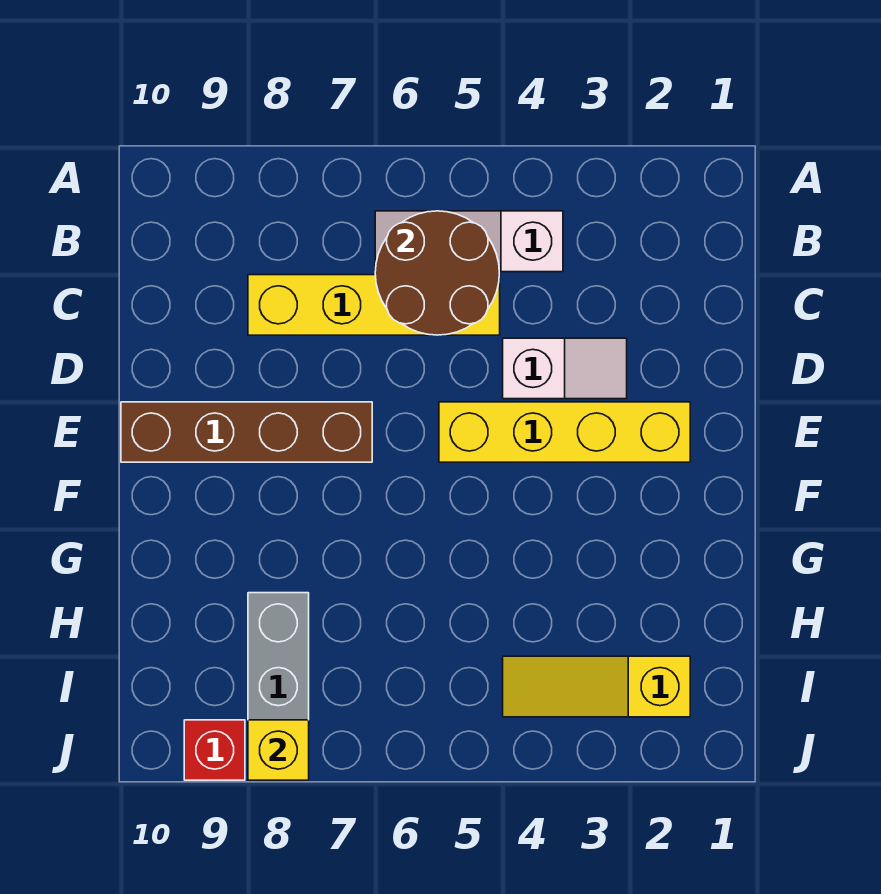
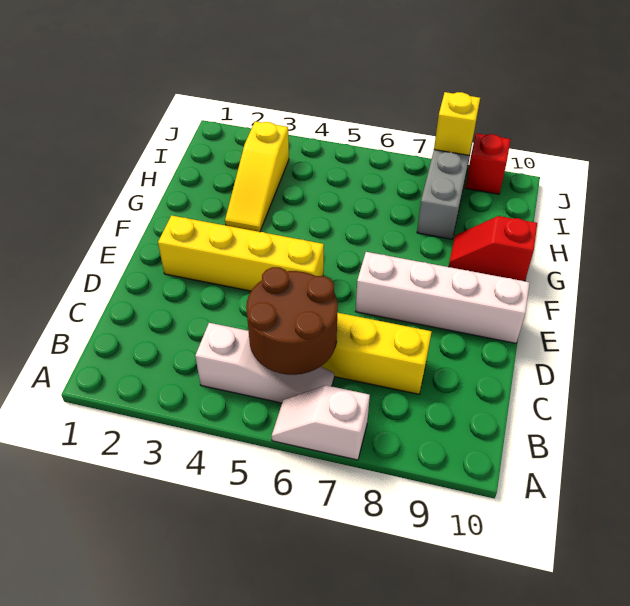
white 1x2 slope [503,338,627,399] -> white 1x2 slope moved to [272,385,370,460]
brown 1x4 brick [121,402,372,462] -> white 1x4 brick [356,252,530,343]
none -> red 1x2 slope [449,216,537,281]
yellow 1x3 slope [503,656,690,717] -> yellow 1x3 slope turned to [225,121,289,232]

